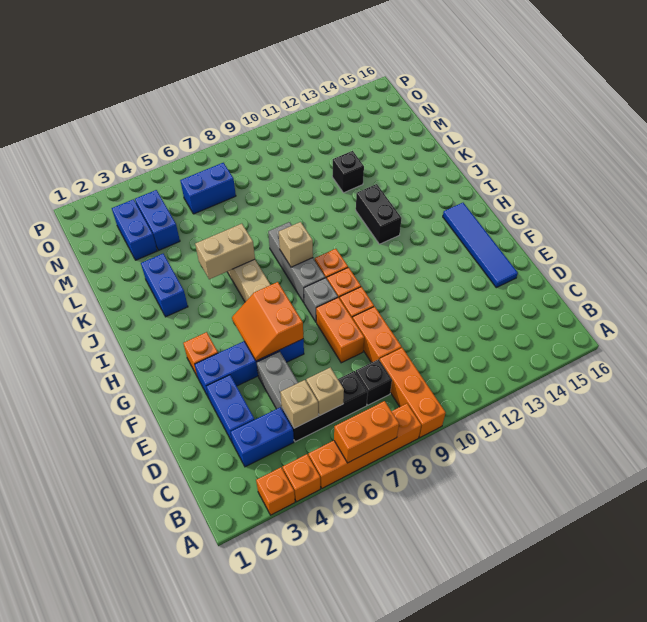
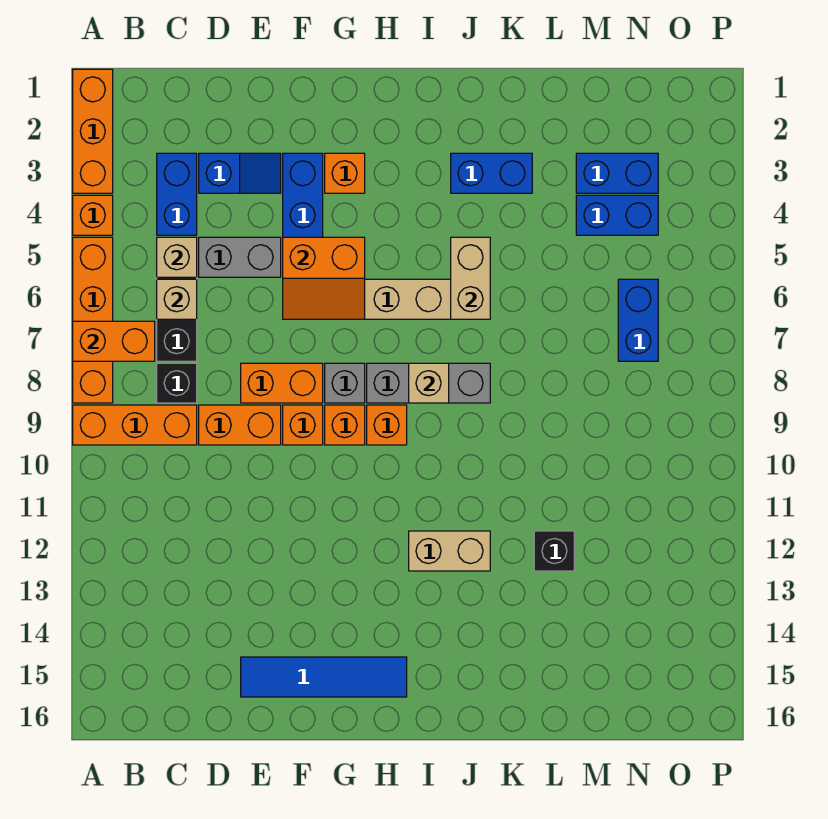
orange 1x1 brick [256,467,295,515] -> orange 1x3 brick [73,69,113,193]
orange 1x2 brick [334,401,399,463] -> orange 1x2 brick turned to [73,321,155,361]
blue 1x2 brick [206,375,255,443] -> blue 1x2 slope [199,153,281,193]
orange 2x2 slope [232,282,303,361] -> orange 2x2 slope turned to [283,237,365,319]
black 1x2 brick [356,184,402,244] -> tan 1x2 brick [409,531,490,571]

